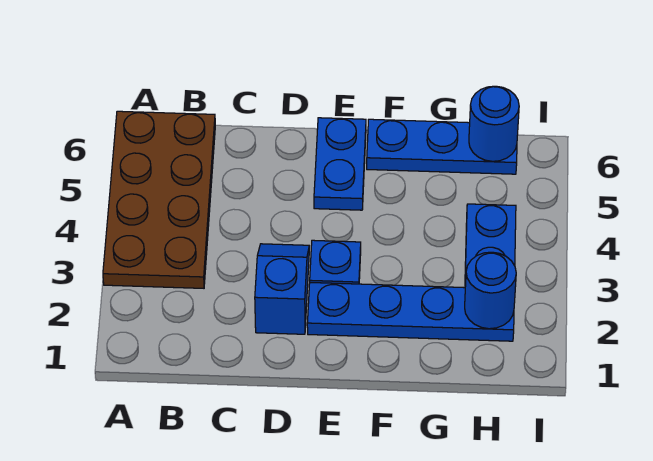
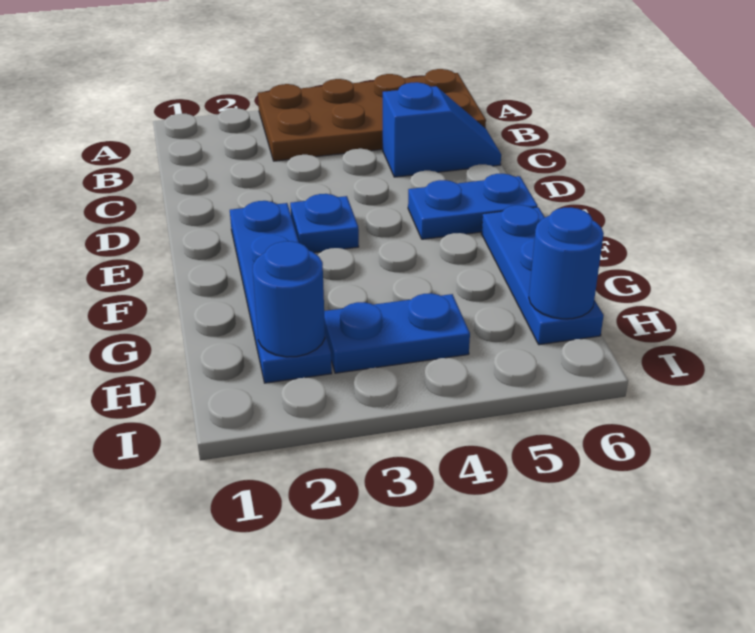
blue 1x2 slope [255,244,309,334] -> blue 1x2 slope moved to [383,82,501,177]

